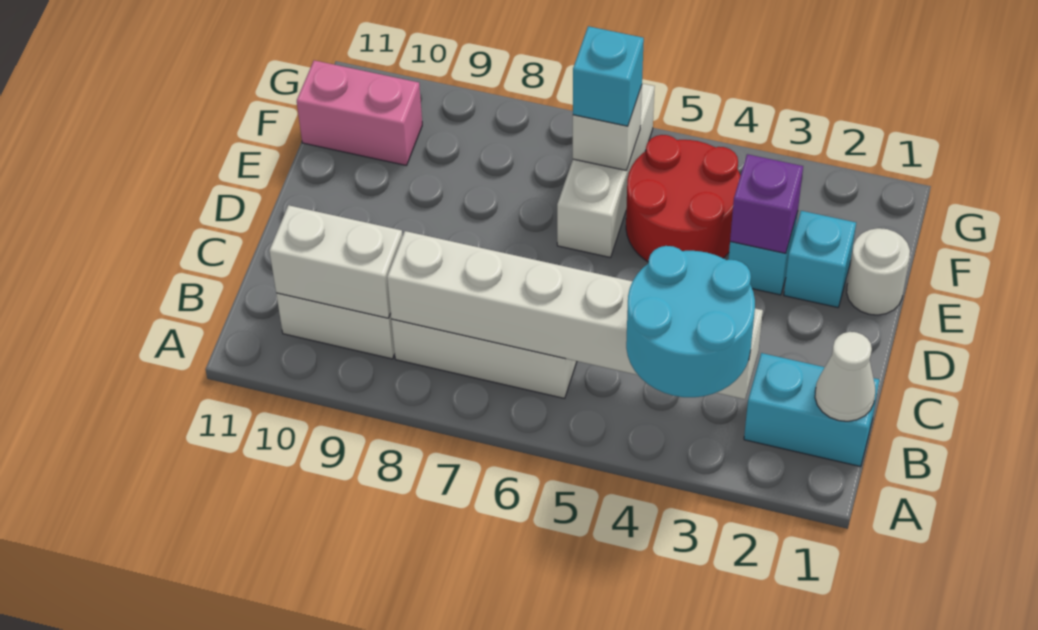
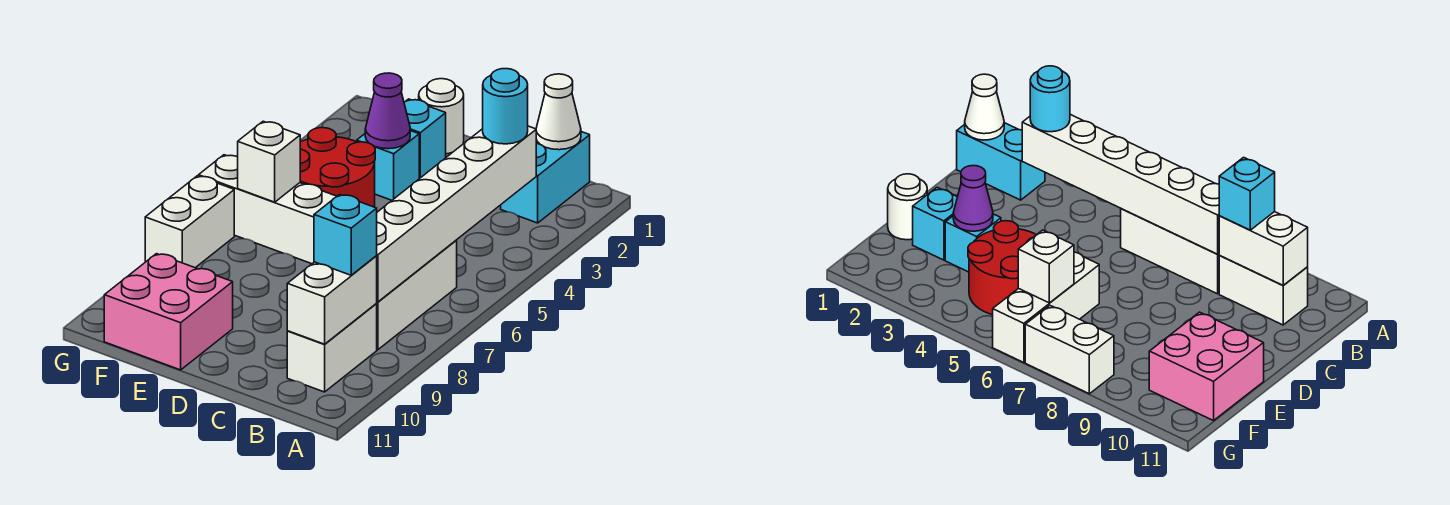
cyan 2x2 round brick [626,246,755,397] -> cyan 1x1 round brick [483,69,528,144]
purple 1x1 brick [730,154,803,253] -> purple 1x1 cone [365,73,410,149]
cyan 1x1 brick [573,26,644,126] -> cyan 1x1 brick moved to [314,195,377,275]
pink 1x2 brick [297,60,422,165] -> pink 2x2 brick [104,254,233,370]
none -> white 1x2 brick [145,176,234,268]

